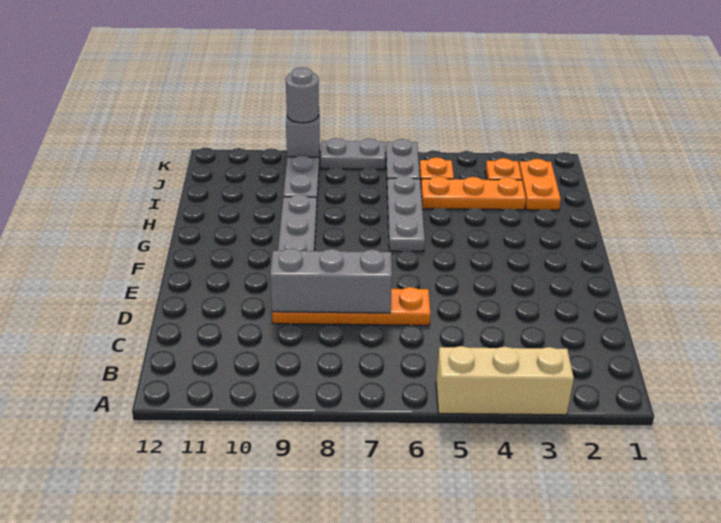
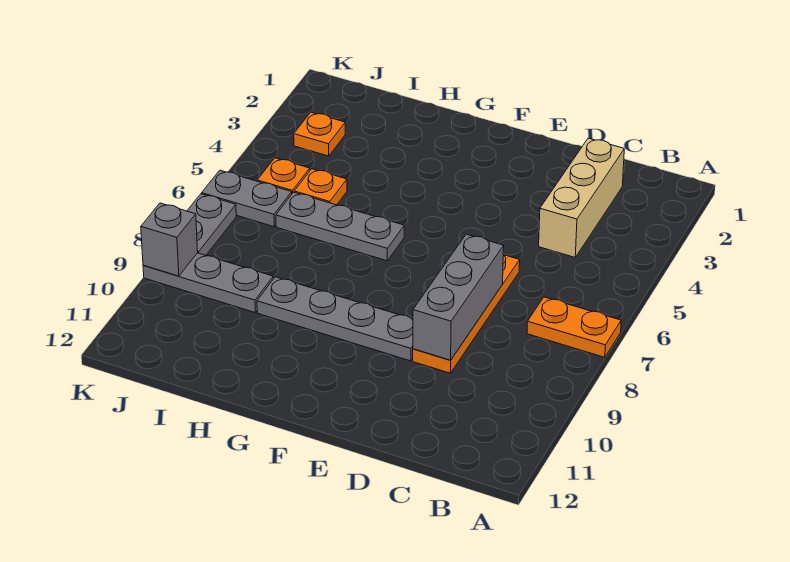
tan 1x3 brick [436,346,574,415] -> tan 1x3 brick moved to [539,138,624,257]
orange 1x2 plate [519,159,561,210] -> orange 1x2 plate moved to [527,297,621,357]
orange 1x3 plate [421,176,526,210] -> orange 1x1 plate [294,169,347,205]
grey 1x1 round brick [286,67,319,123] -> none

